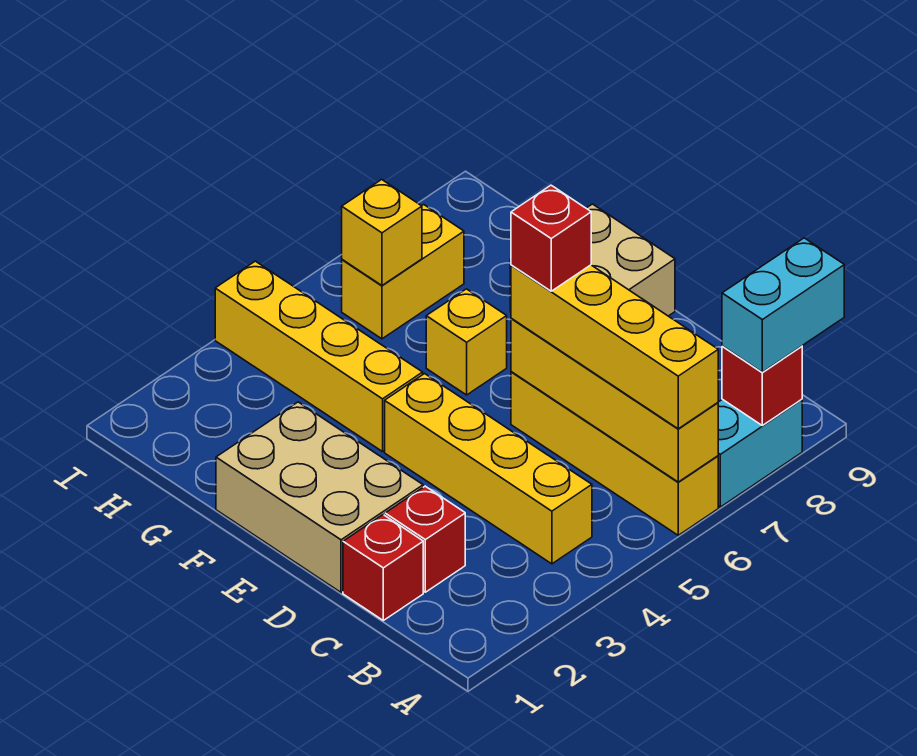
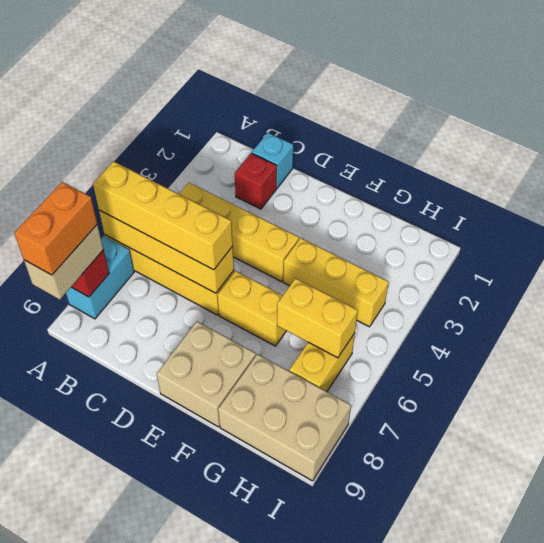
cyan 1x2 brick [722,238,844,372] -> tan 1x2 brick [24,225,104,300]
none -> orange 1x2 brick [14,182,97,275]
red 1x1 brick [343,515,423,620] -> cyan 1x1 brick [252,133,293,188]
tan 2x3 brick [216,402,423,592] -> tan 2x3 brick moved to [218,354,351,481]
red 1x1 brick [511,185,591,291] -> none
yellow 1x4 brick [215,261,423,452] -> yellow 1x3 brick [283,238,389,327]
yellow 1x1 brick [426,289,507,395] -> yellow 1x2 brick [217,271,286,346]
yellow 1x1 brick [342,179,422,285] -> yellow 1x2 brick [277,278,358,358]

